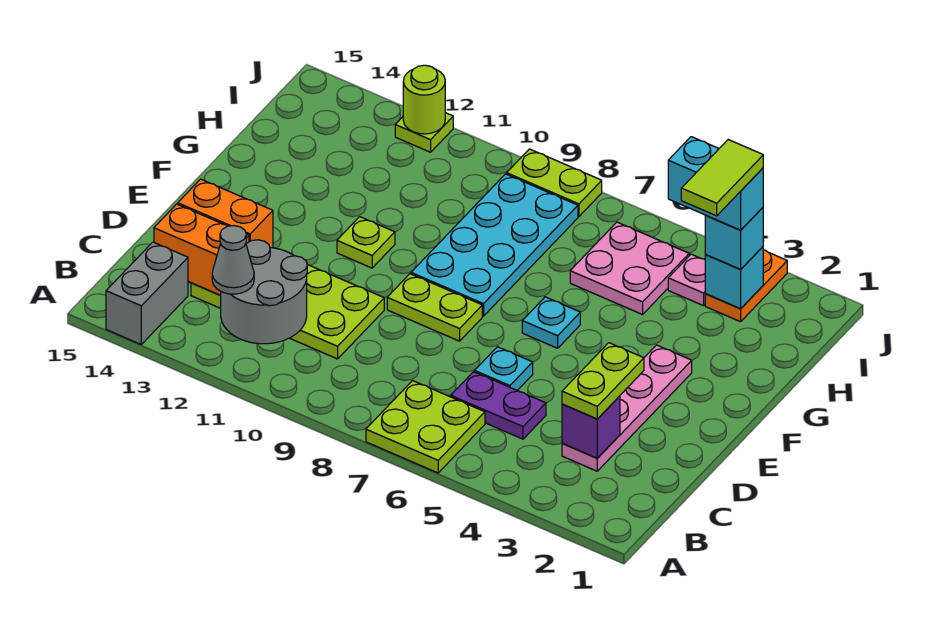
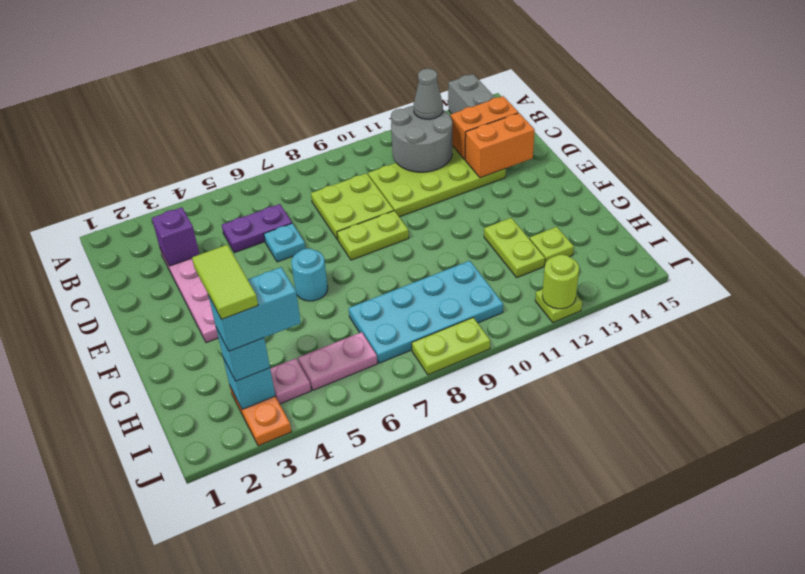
lime 2x2 plate [366,381,485,473] -> lime 2x2 plate moved to [311,173,394,239]
lime 1x2 plate [562,343,644,419] -> lime 1x2 plate moved to [484,218,545,277]
cyan 1x1 plate [522,297,580,348] -> cyan 1x1 round brick [291,248,328,301]
cyan 2x4 plate [411,174,578,316] -> cyan 2x4 plate turned to [349,261,503,363]
lime 1x1 plate [337,217,395,268] -> lime 1x1 plate moved to [530,227,574,265]
pink 2x2 plate [570,222,689,315] -> pink 1x2 plate [298,332,377,390]

